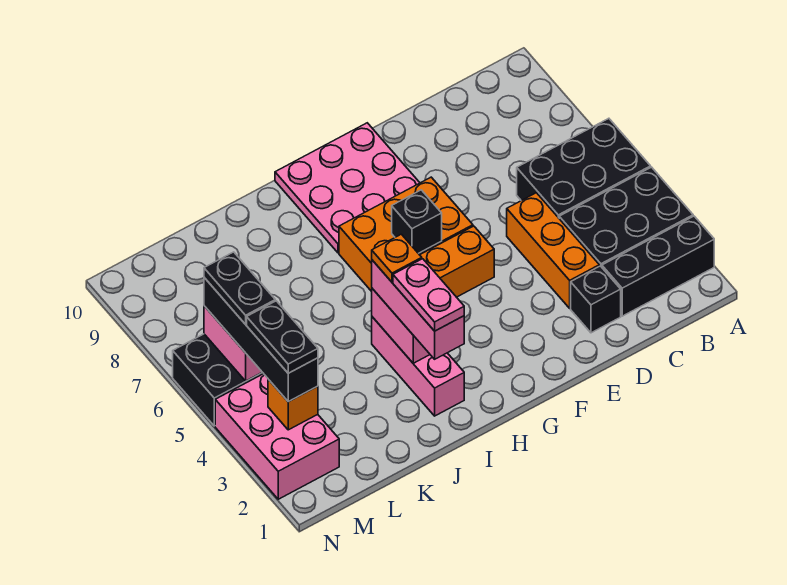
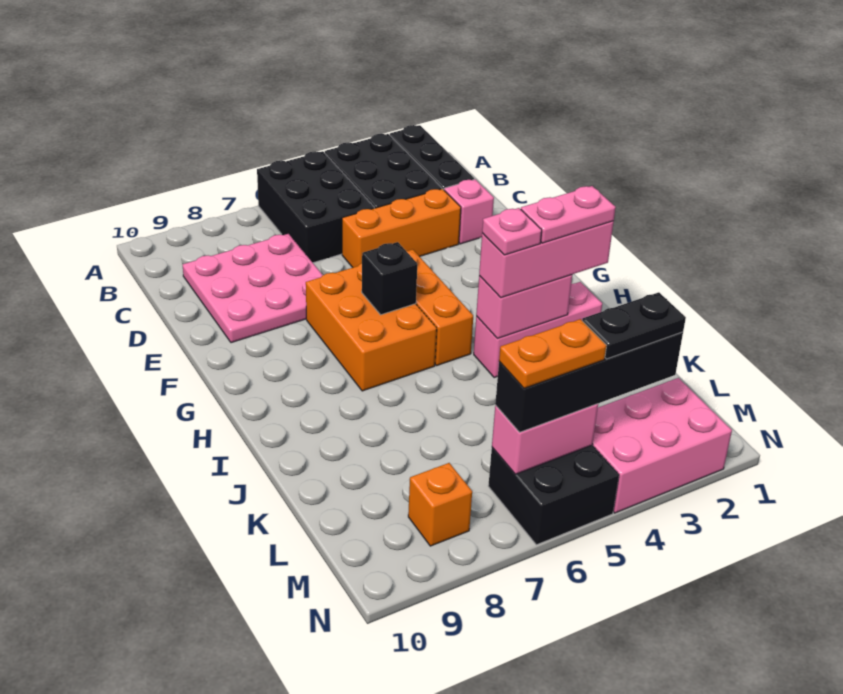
black 1x1 brick [571,266,621,333] -> pink 1x1 brick [444,179,494,244]
pink 3x3 plate [275,123,420,253] -> pink 3x3 plate moved to [183,234,323,343]
orange 1x1 plate [372,234,422,282] -> pink 1x1 plate [482,208,542,255]
orange 1x1 brick [268,379,318,430] -> orange 1x1 brick moved to [408,463,472,546]
black 1x2 plate [204,252,275,324] -> orange 1x2 plate [499,319,607,388]

